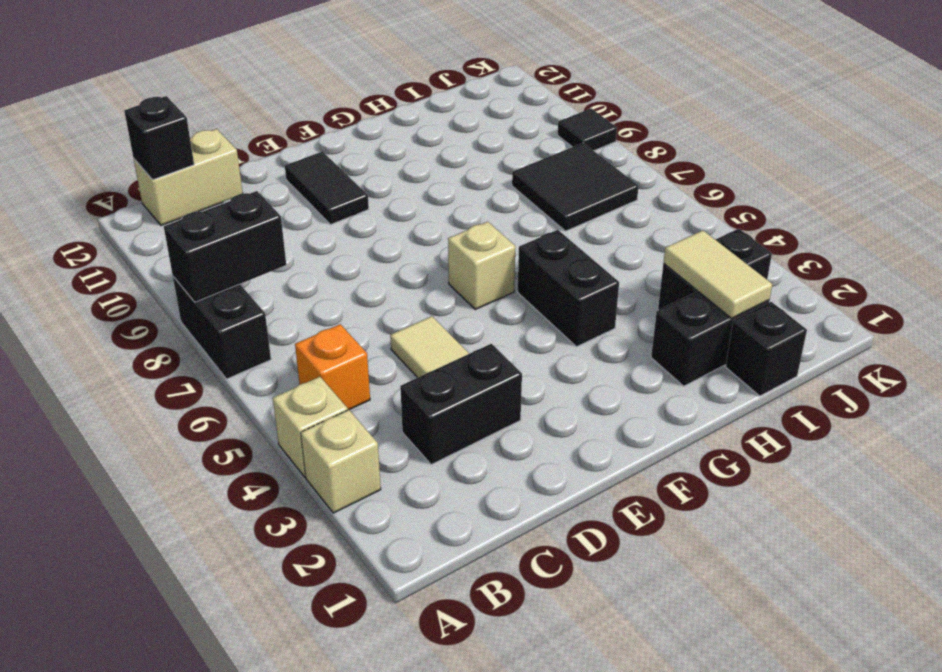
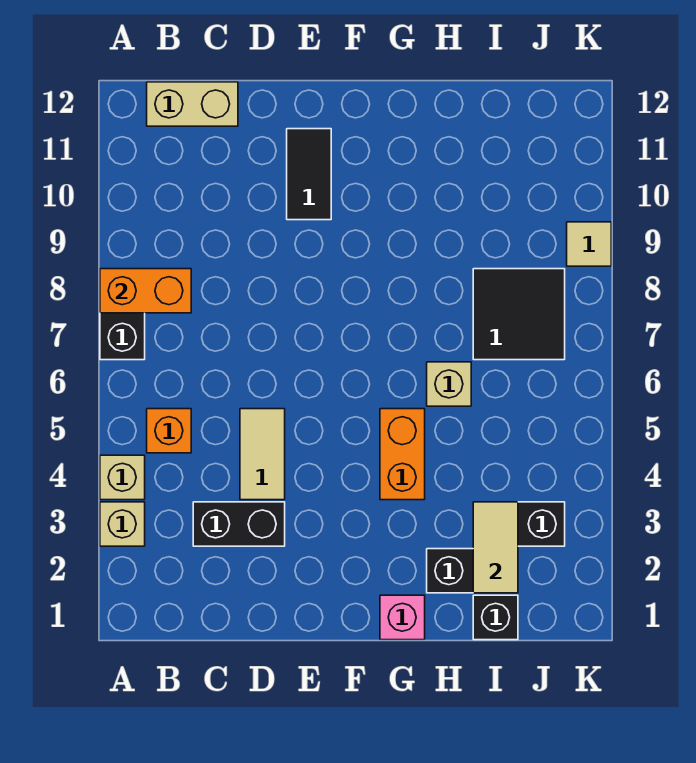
black 1x2 brick [164,191,286,302] -> orange 1x2 brick [100,269,191,313]
black 1x1 brick [124,96,194,180] -> none
tan 1x1 brick [448,222,515,309] -> tan 1x1 brick moved to [427,362,471,406]
none -> pink 1x1 brick [380,595,425,640]
black 1x2 brick [518,230,619,347] -> orange 1x2 brick [380,409,425,500]
black 1x1 tile [558,108,617,151] -> tan 1x1 tile [567,222,611,266]

